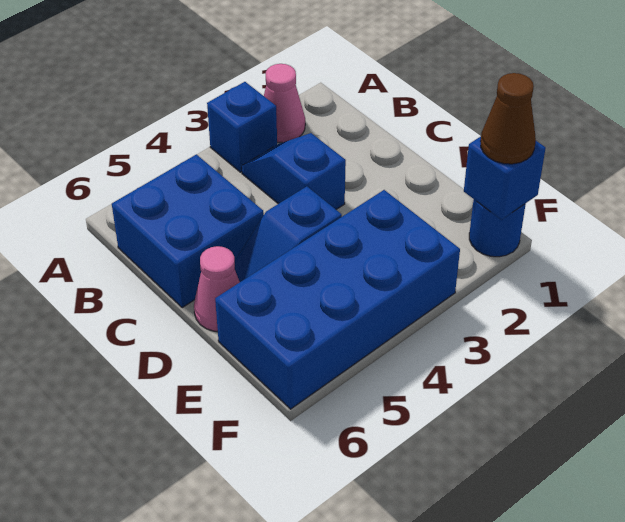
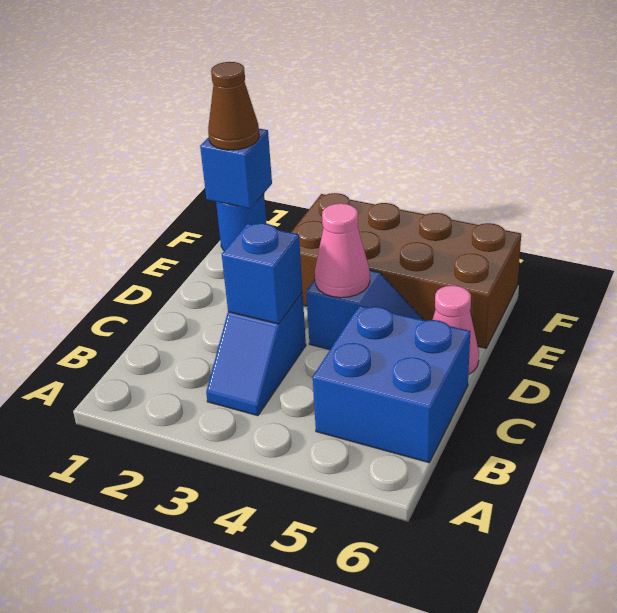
pink 1x1 cone [264,64,305,142] -> pink 1x1 cone moved to [315,203,370,298]
blue 1x1 brick [207,82,277,172] -> blue 1x1 brick moved to [222,223,303,324]
blue 2x4 brick [215,190,460,409] -> brown 2x4 brick [291,193,521,348]

